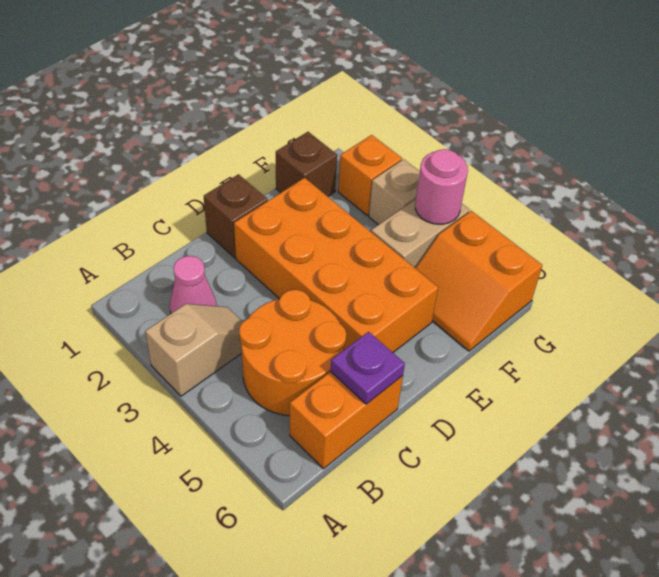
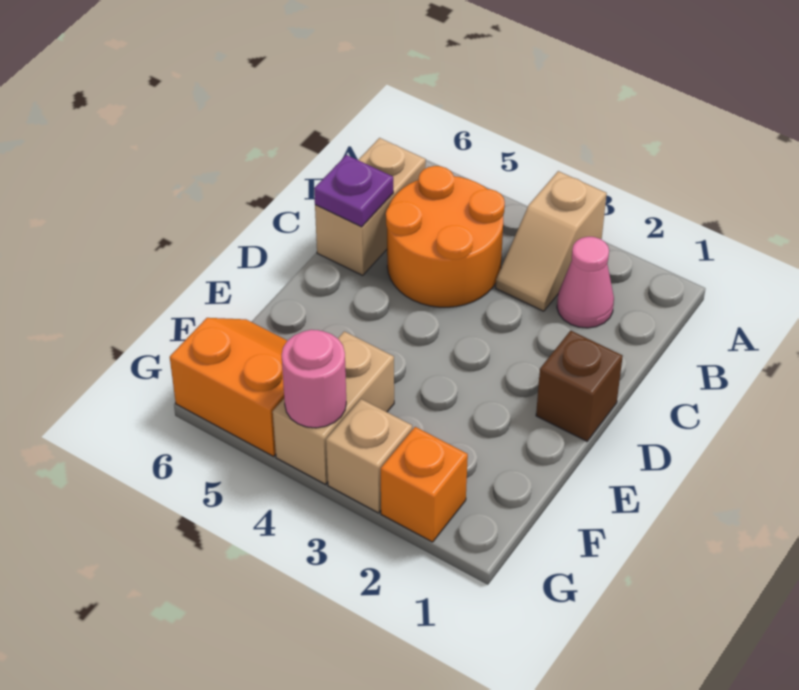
orange 1x2 brick [290,372,403,469] -> tan 1x2 brick [315,138,426,275]
orange 2x4 brick [234,178,438,352] -> none
brown 1x1 brick [276,132,337,196] -> none

